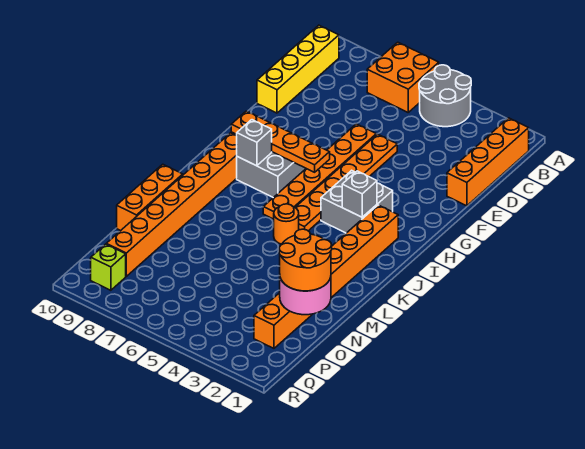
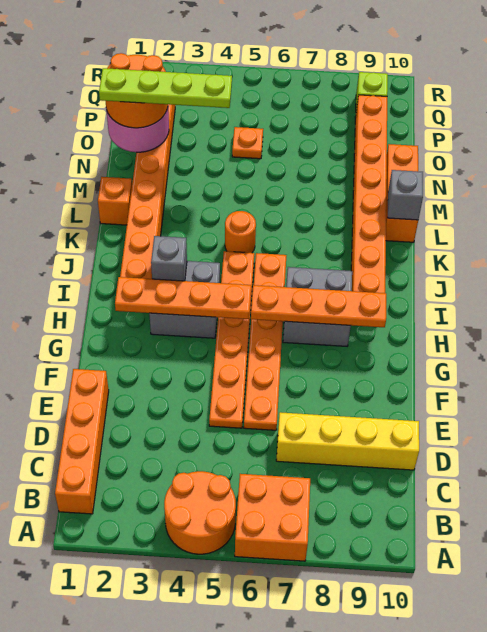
grey 2x2 round brick [419,65,471,127] -> orange 2x2 round brick [164,471,236,554]
yellow 1x4 brick [257,25,339,113] -> yellow 1x4 brick turned to [276,412,419,470]
none -> orange 1x4 plate [115,277,251,319]
grey 1x1 brick [237,120,272,166] -> grey 1x1 brick moved to [388,170,423,220]
none -> orange 1x1 brick [98,177,132,225]
none -> lime 1x4 plate [99,68,232,108]
none -> orange 1x1 plate [232,127,263,159]

